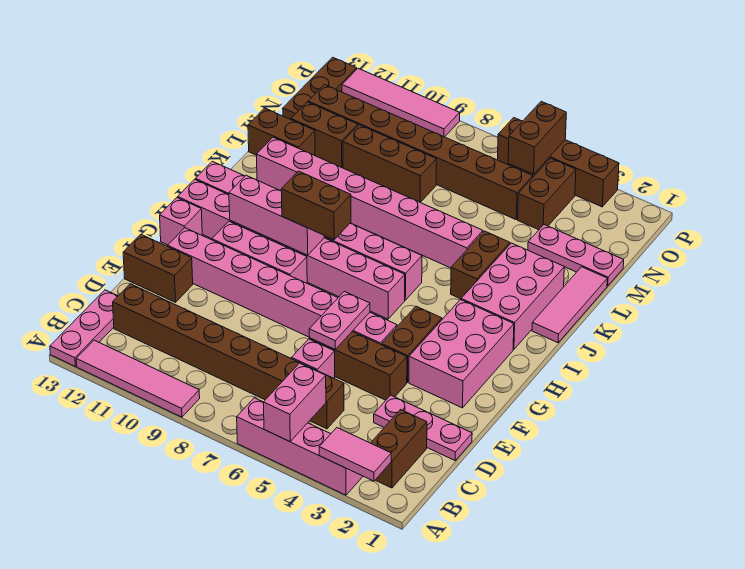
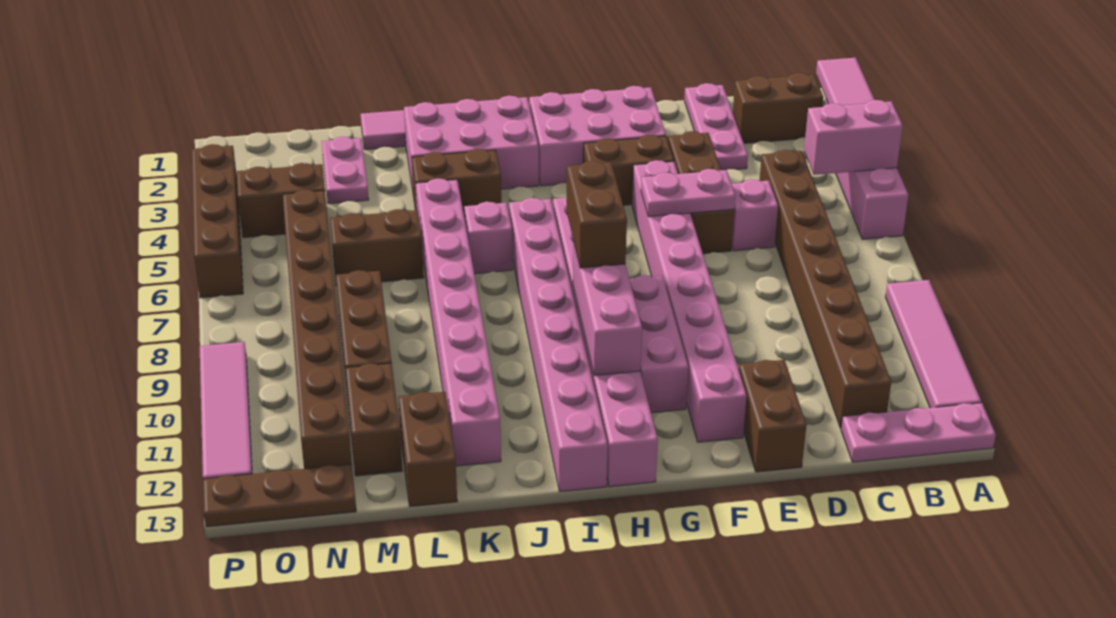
pink 1x1 brick [160,198,202,245] -> pink 1x1 brick moved to [464,202,513,274]
pink 1x3 plate [528,225,624,286] -> pink 1x2 plate [322,137,369,204]
brown 1x2 brick [508,101,566,174] -> brown 1x2 brick moved to [330,209,424,286]

